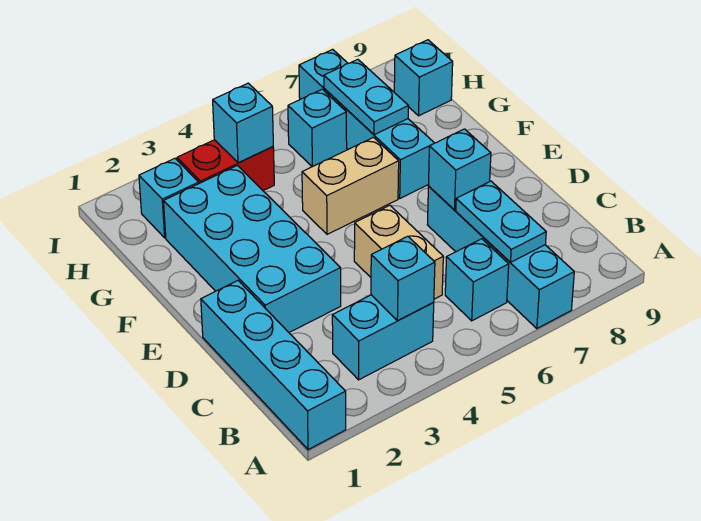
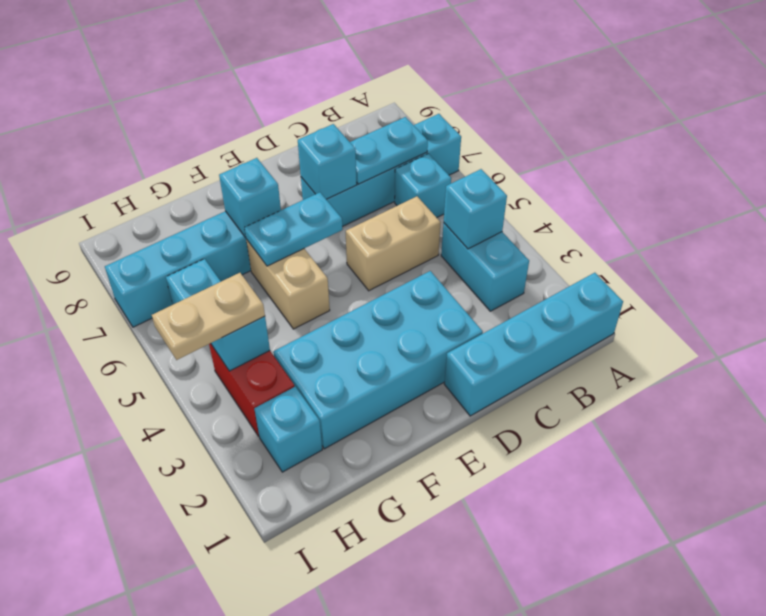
cyan 1x2 plate [324,59,409,135] -> cyan 1x2 plate moved to [245,192,343,266]
none -> tan 1x2 plate [152,273,265,360]
cyan 1x1 brick [394,40,453,116] -> cyan 1x1 brick moved to [219,158,281,237]

